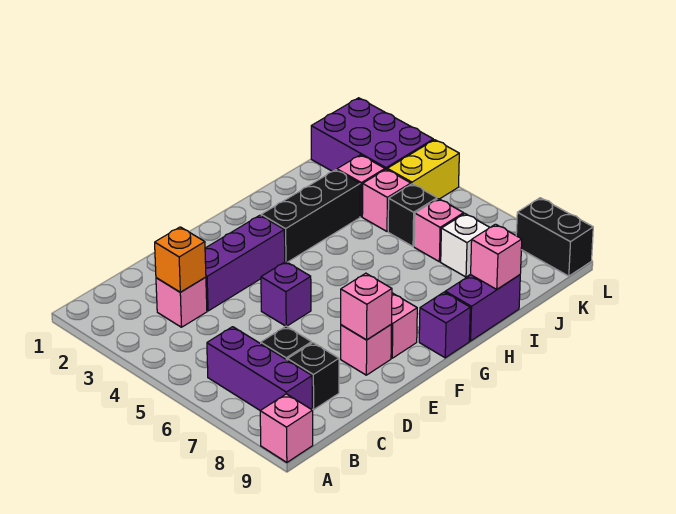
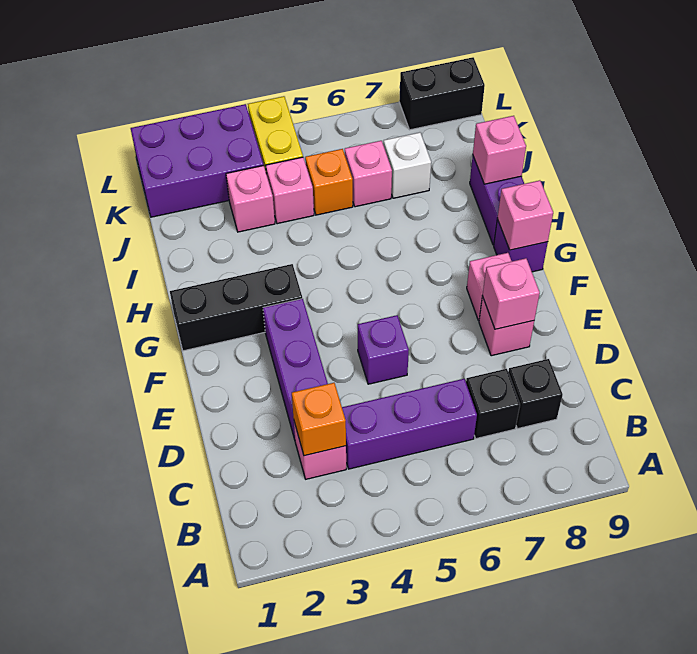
pink 1x1 brick [260,394,313,462] -> pink 1x1 brick moved to [497,180,553,250]
purple 1x3 brick [207,327,312,411] -> purple 1x3 brick moved to [342,379,477,469]
black 1x3 brick [261,170,360,262] -> black 1x3 brick turned to [170,264,302,351]
black 1x1 brick [388,184,437,246] -> orange 1x1 brick [305,149,353,215]

